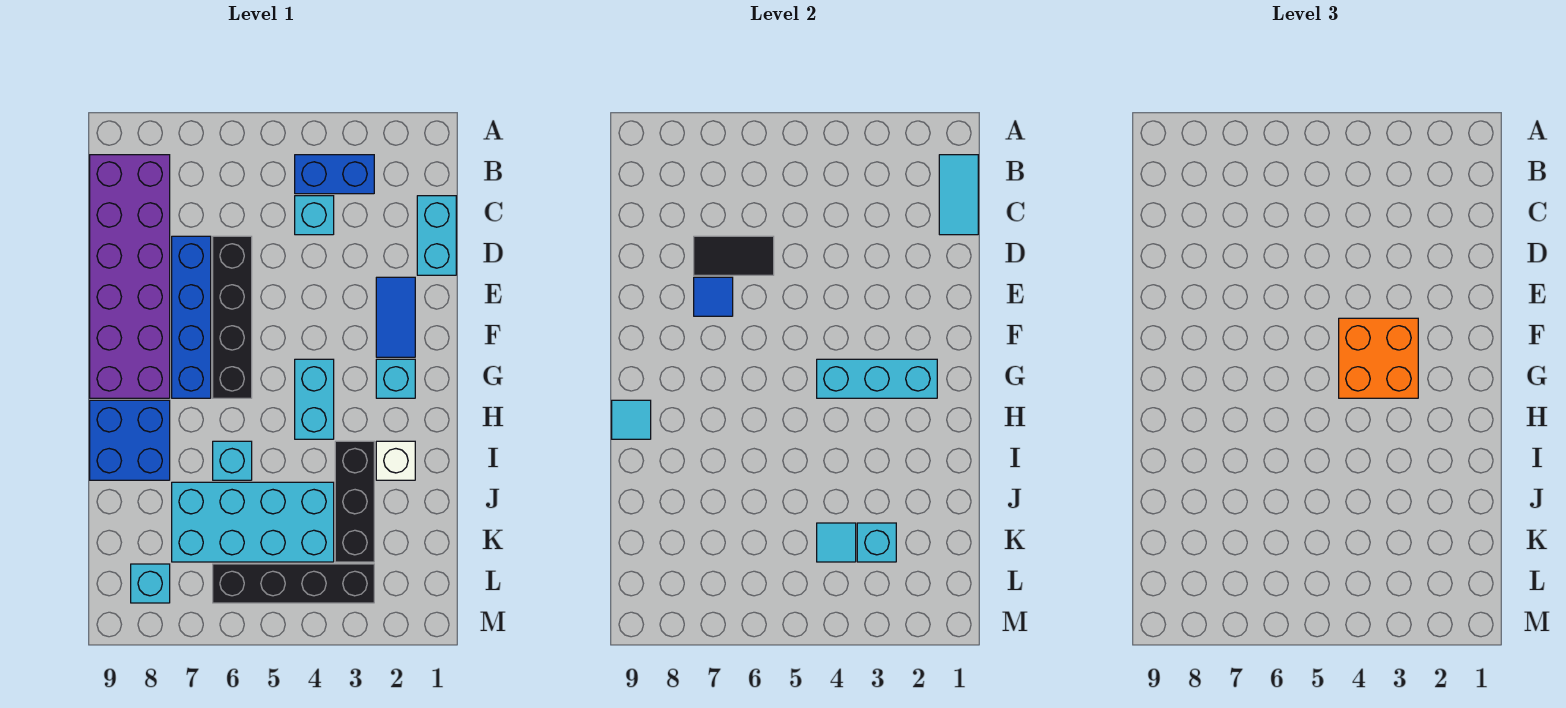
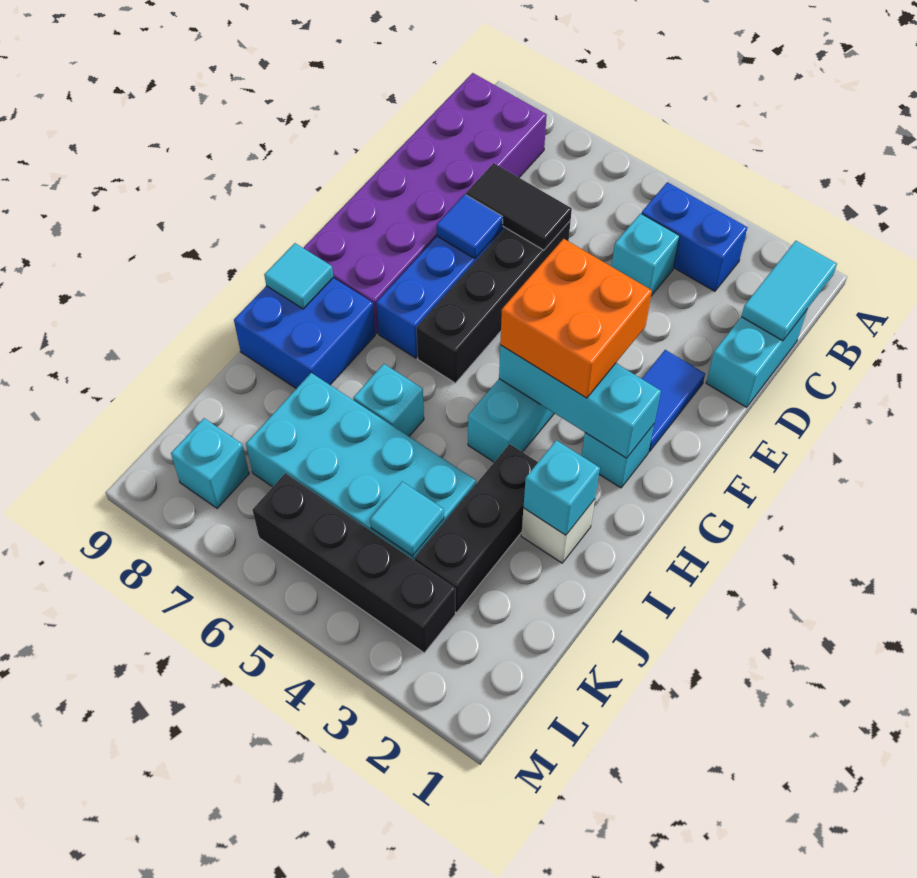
cyan 1x1 brick [857,523,896,562] -> cyan 1x1 brick moved to [523,440,600,535]

